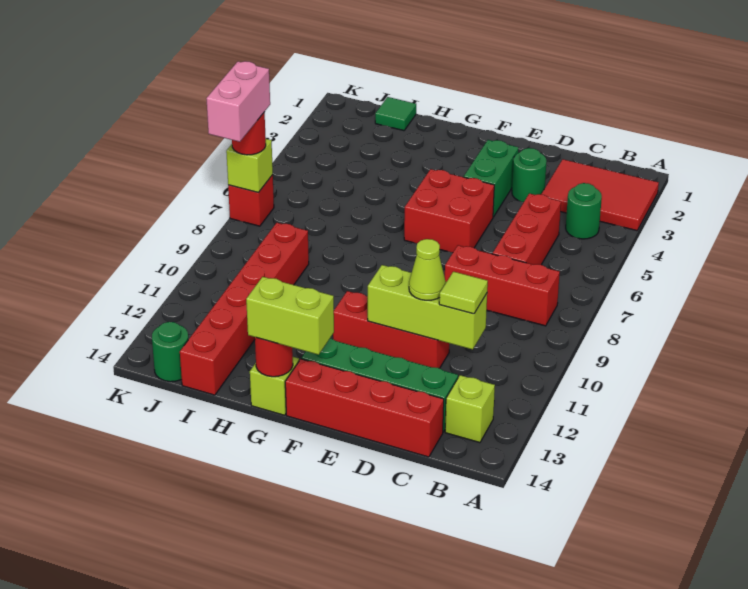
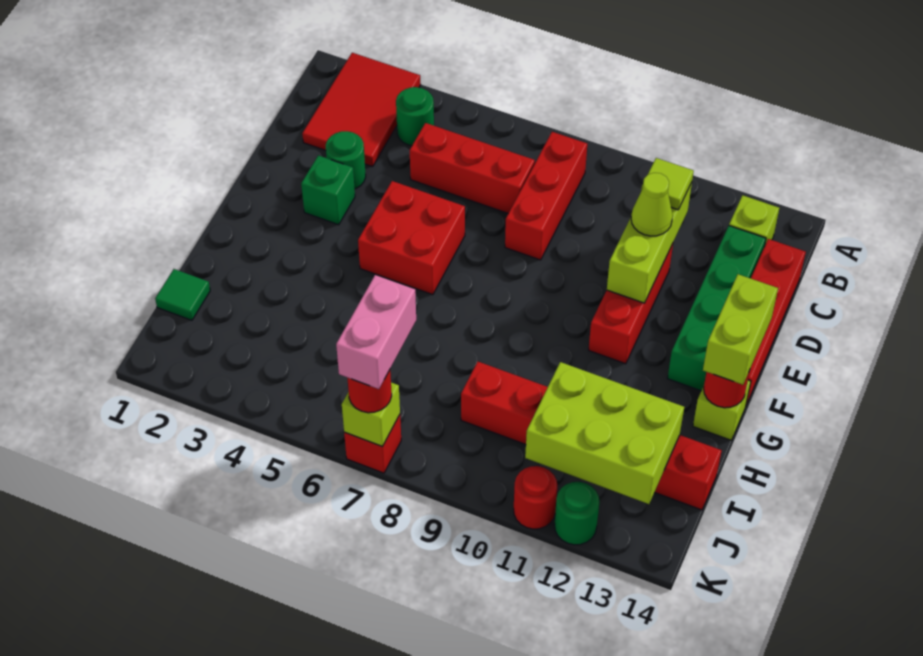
green 1x2 brick [464,140,519,217] -> green 1x1 brick [301,155,355,225]
none -> lime 2x3 brick [525,362,684,504]
green 1x1 round brick [152,322,188,382] -> green 1x1 round brick moved to [554,482,600,545]
pink 1x2 brick [206,61,270,142] -> pink 1x2 brick turned to [336,275,416,389]
none -> red 1x1 round brick [514,466,557,529]

